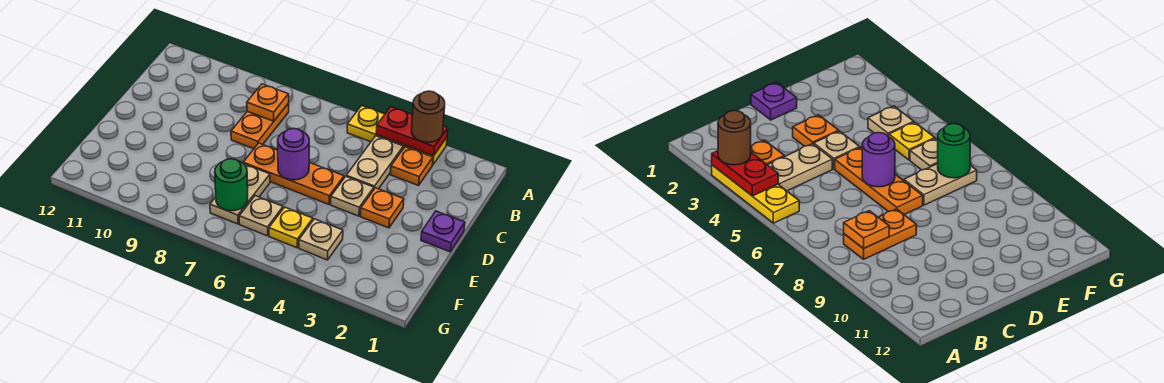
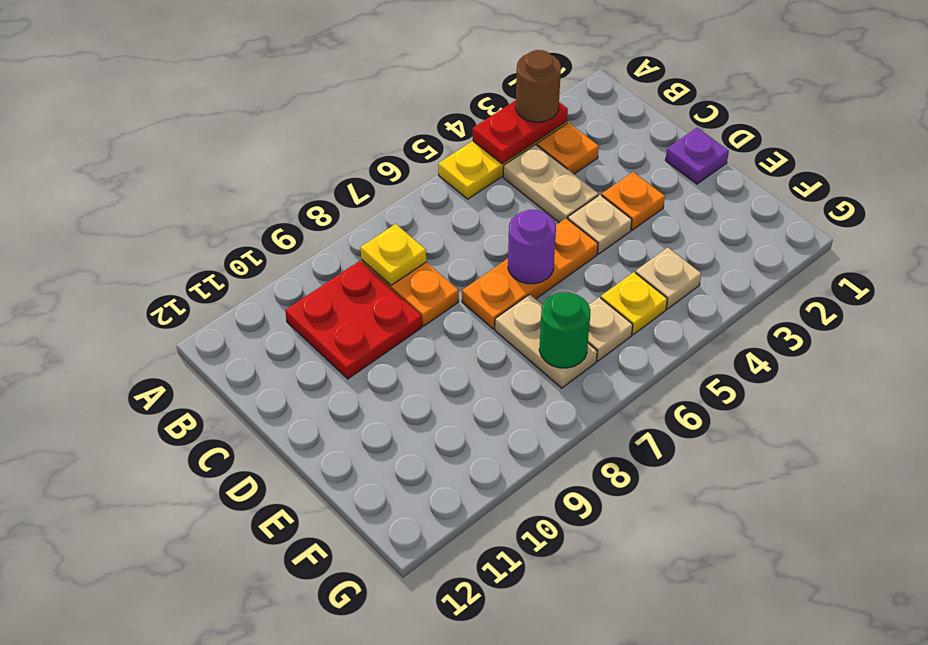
orange 1x1 plate [247,84,289,121] -> yellow 1x1 plate [360,224,426,285]
none -> red 2x2 plate [285,261,422,379]

